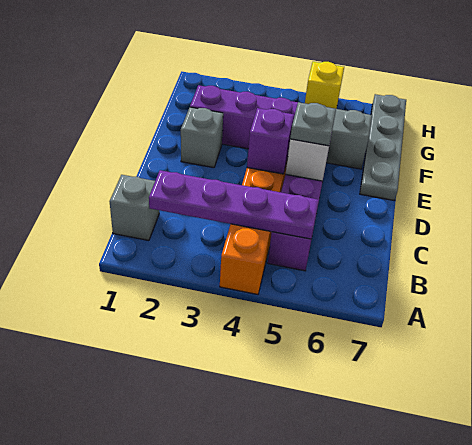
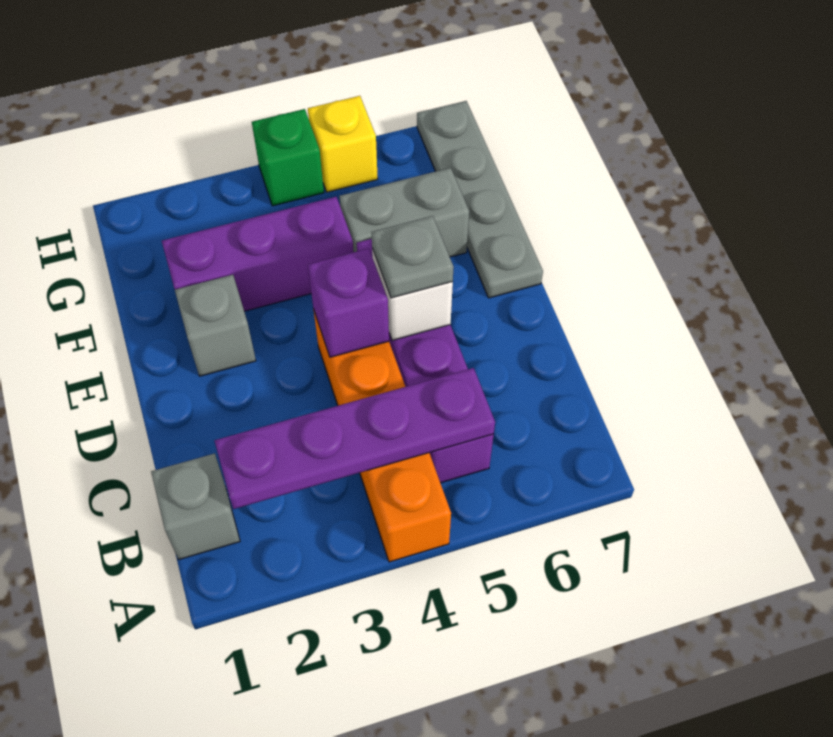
none -> green 1x1 brick [252,109,324,206]

